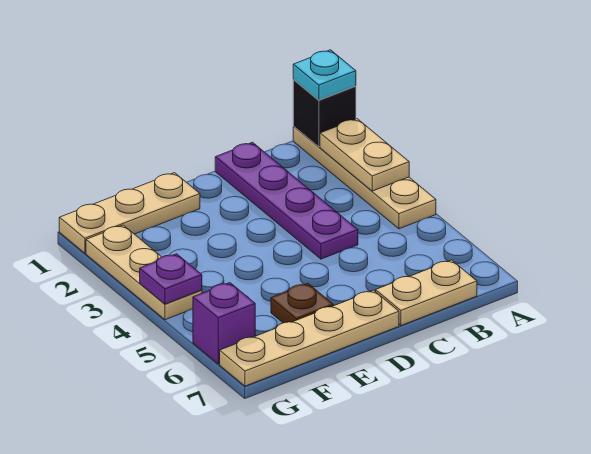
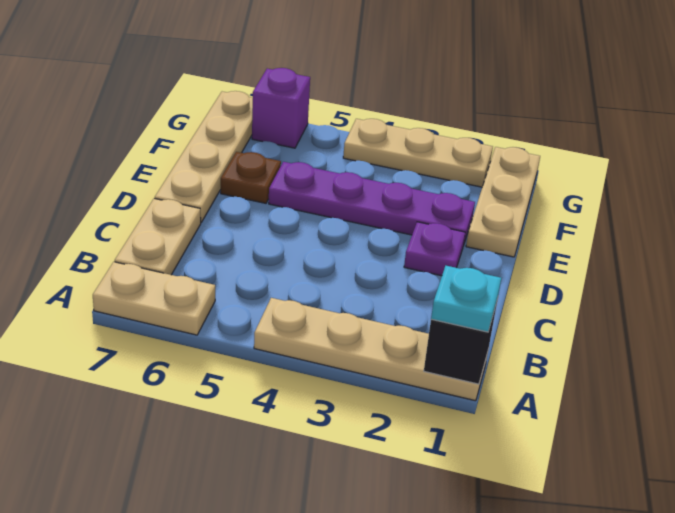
tan 1x2 plate [320,119,409,191] -> tan 1x2 plate moved to [93,262,215,335]
purple 1x4 plate [215,142,358,259] -> purple 1x4 plate moved to [269,162,475,246]
purple 1x1 plate [140,254,202,304] -> purple 1x1 plate moved to [404,222,465,276]

